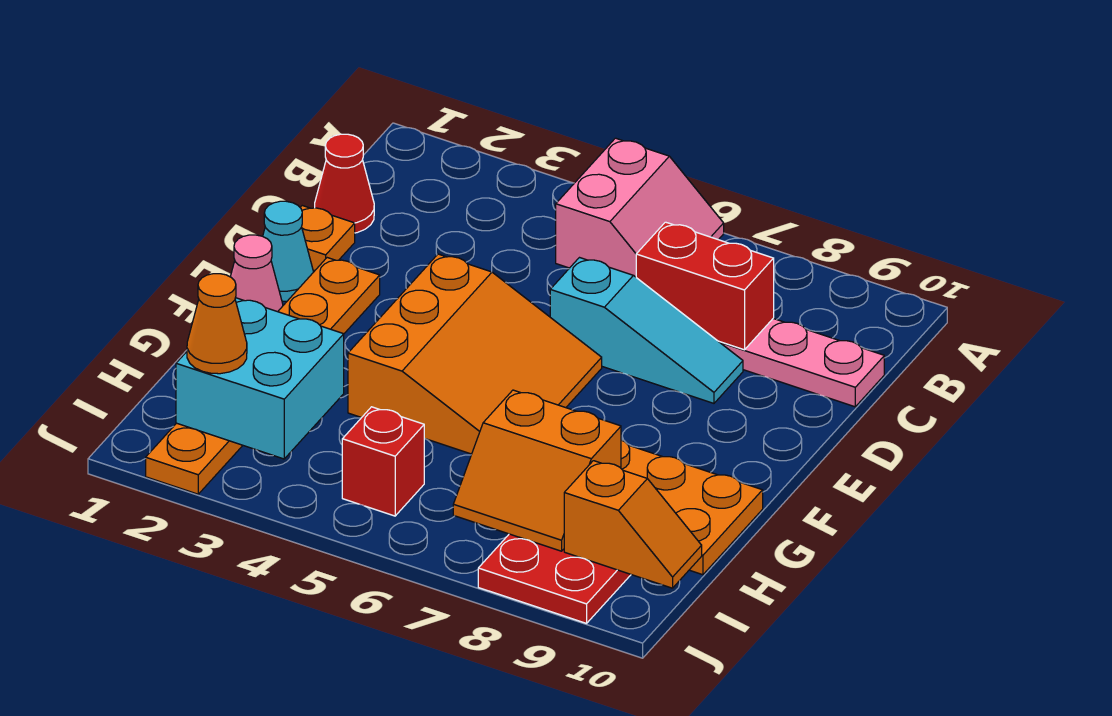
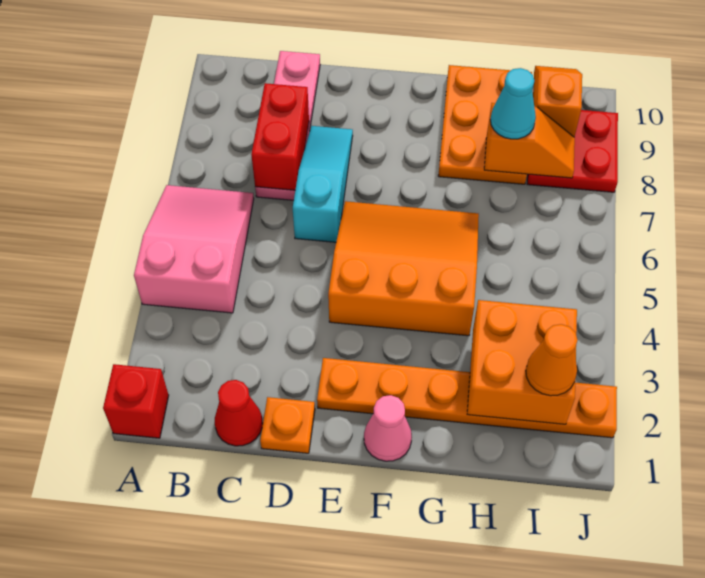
pink 2x2 slope [556,138,724,277] -> pink 2x3 slope [134,185,254,313]
cyan 1x1 cone [263,201,313,301] -> cyan 1x1 cone moved to [490,68,536,139]
cyan 2x2 brick [176,298,344,459] -> orange 2x2 brick [467,300,577,424]
orange 2x2 slope [453,390,621,551] -> orange 1x2 slope [484,103,575,178]
red 1x1 brick [342,407,424,516] -> red 1x1 brick moved to [103,364,169,438]

